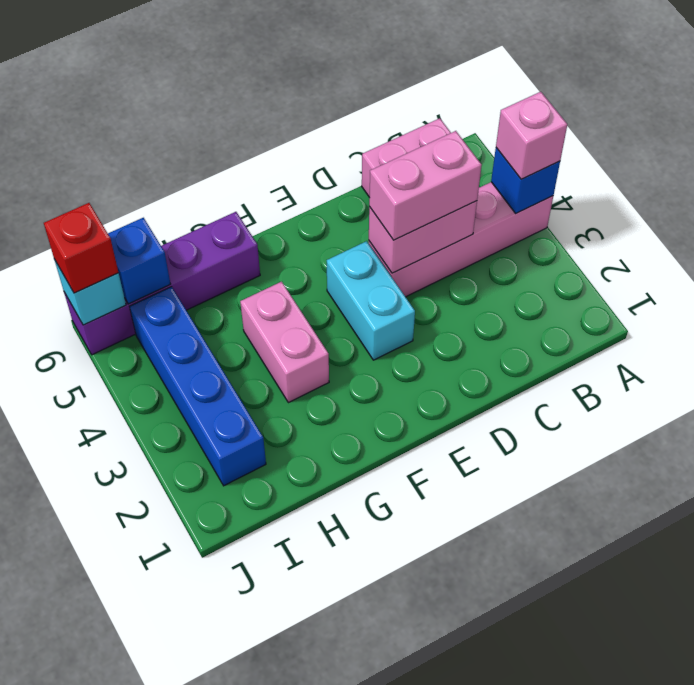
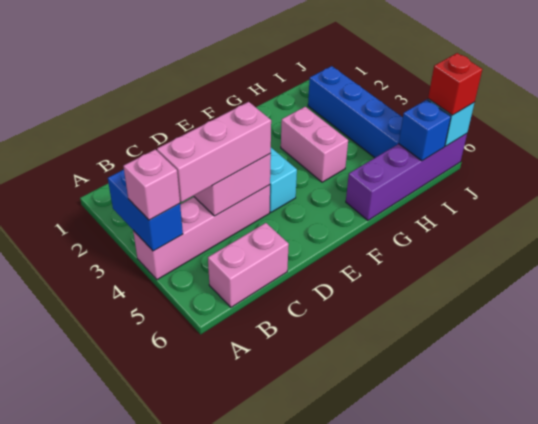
blue 1x1 brick [491,148,560,213] -> blue 1x2 brick [108,170,183,251]
pink 1x2 brick [369,131,482,240] -> pink 1x3 brick [157,102,271,202]

